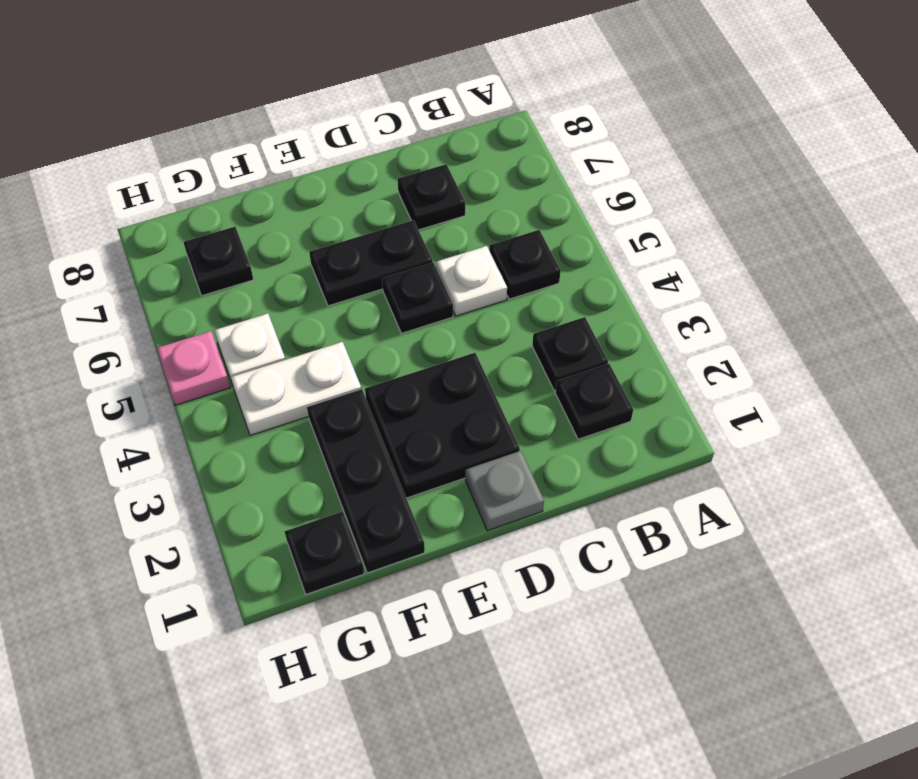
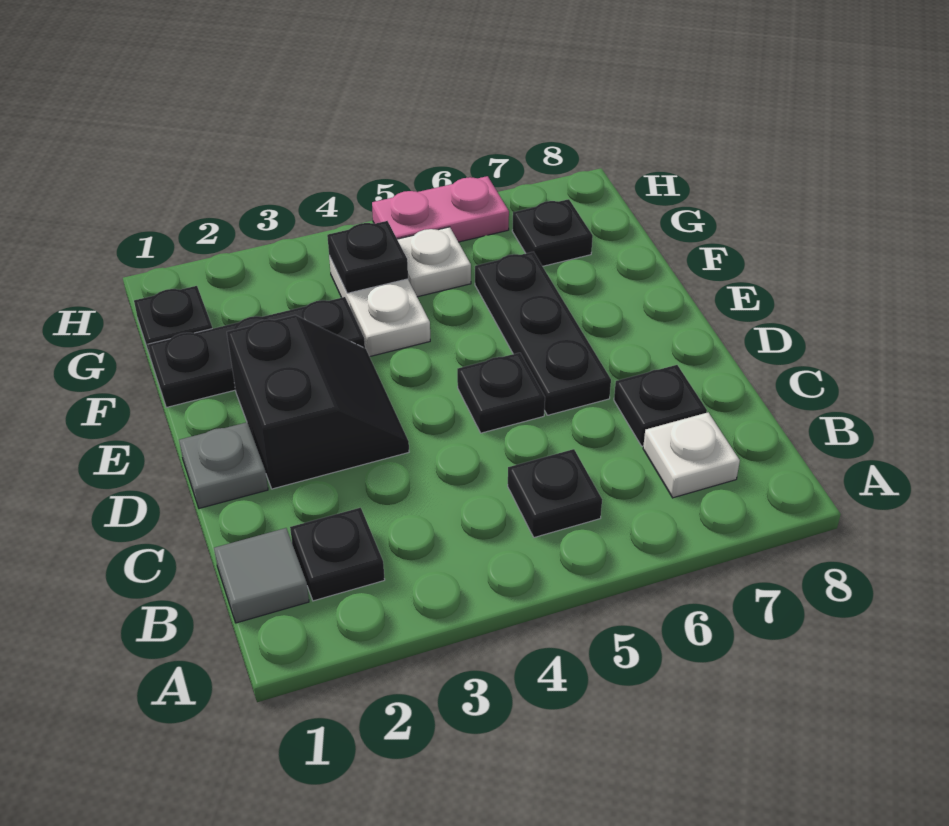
none -> grey 1x1 tile [214,528,309,623]
black 1x1 plate [532,317,608,391] -> black 1x1 plate moved to [327,221,408,293]
white 1x1 plate [436,246,507,316] -> white 1x1 plate moved to [643,412,740,498]
black 2x2 plate [365,353,520,498] -> black 2x2 slope [227,315,409,489]
black 1x2 plate [309,220,433,306] -> black 1x3 plate [475,252,611,415]
pink 1x1 plate [157,331,230,405] -> pink 1x2 plate [372,176,509,242]

